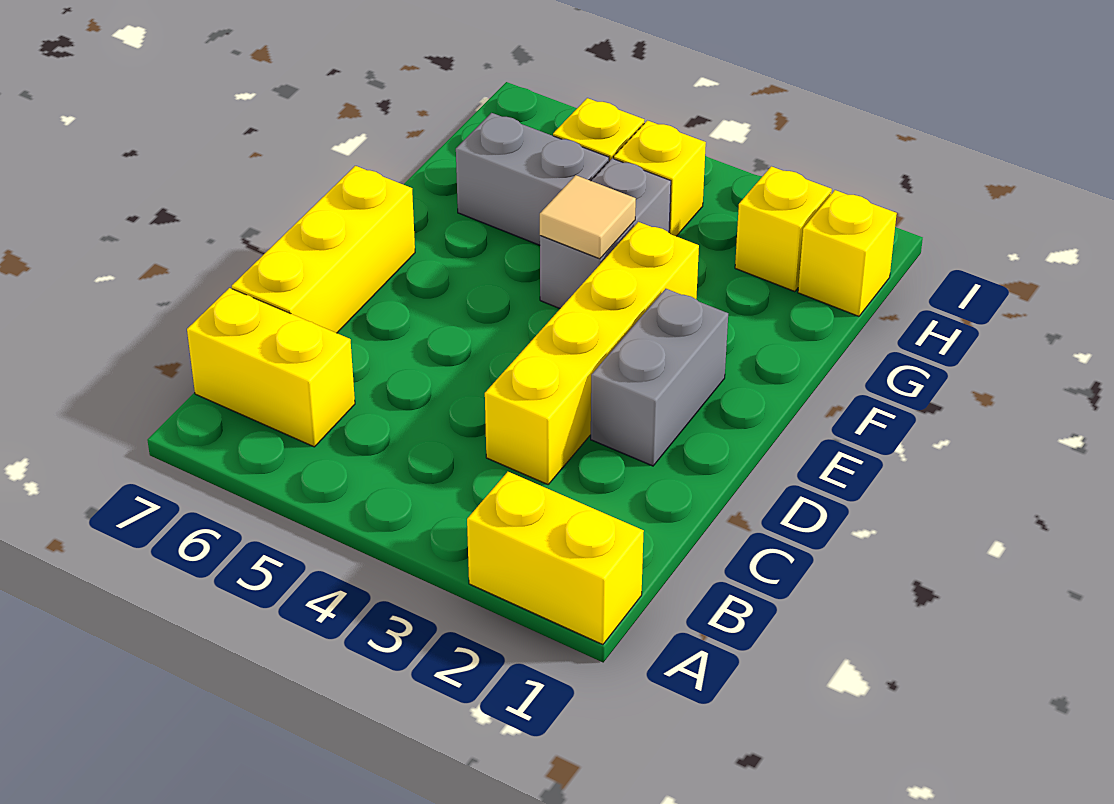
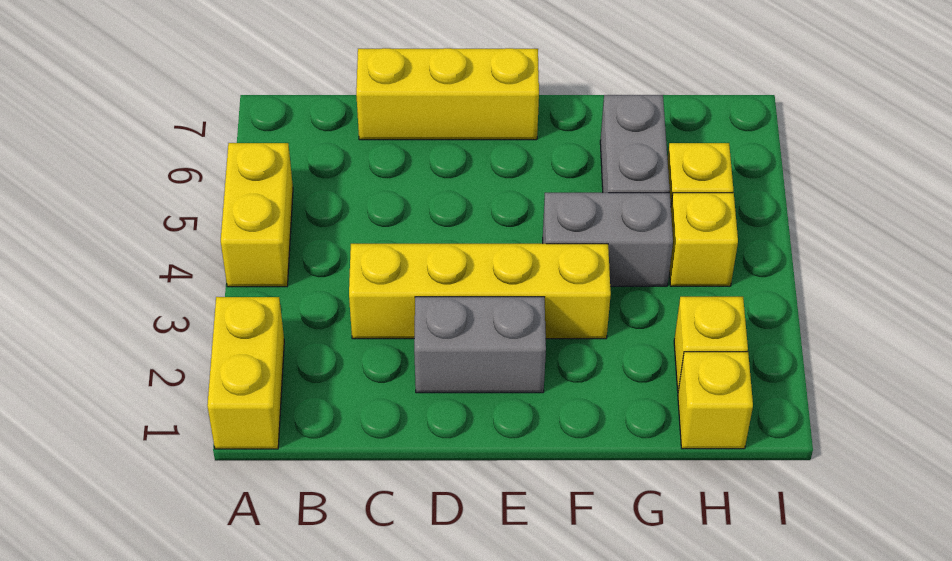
yellow 1x2 brick [187,288,355,447] -> yellow 1x2 brick moved to [221,143,293,287]
tan 1x1 tile [540,175,636,259] -> none

